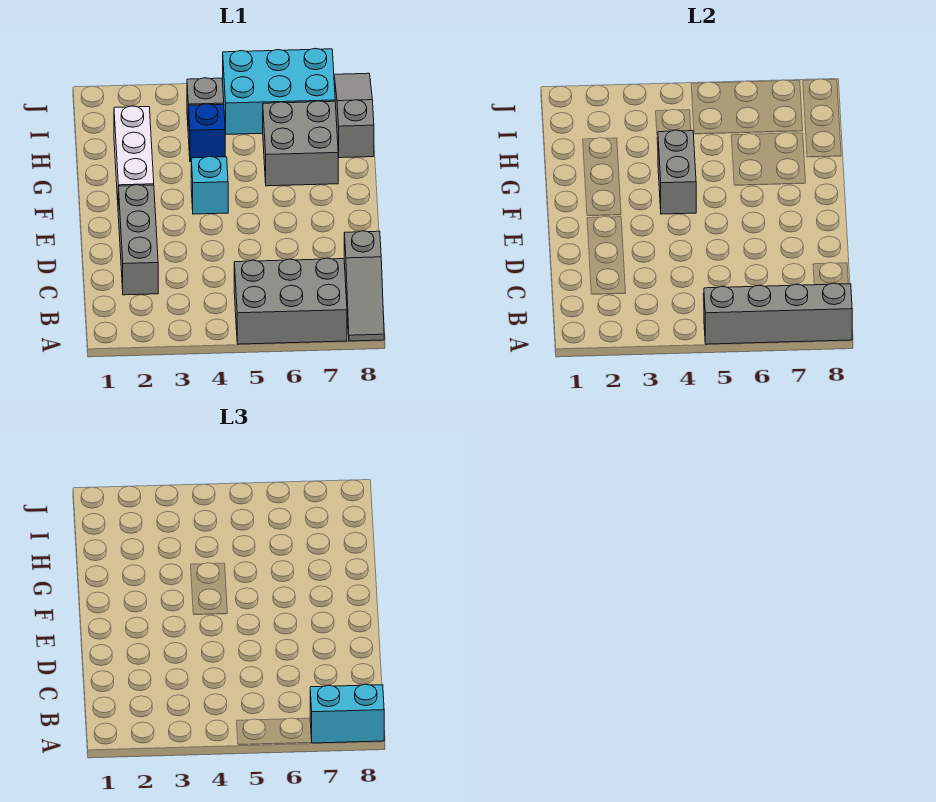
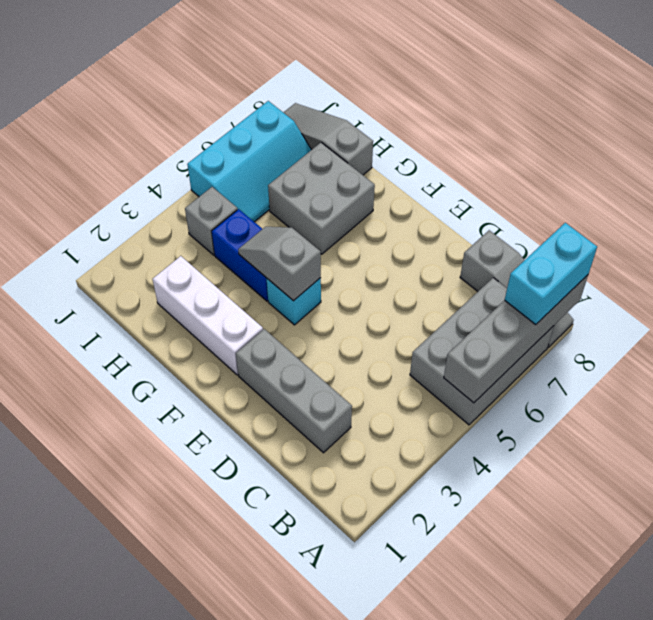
grey 1x2 brick [658,130,696,214] -> grey 1x2 slope [238,227,321,301]
blue 1x1 brick [188,104,225,162] -> blue 1x2 brick [212,209,268,301]
cyan 2x3 brick [223,49,335,134] -> cyan 2x3 slope [187,101,311,222]

